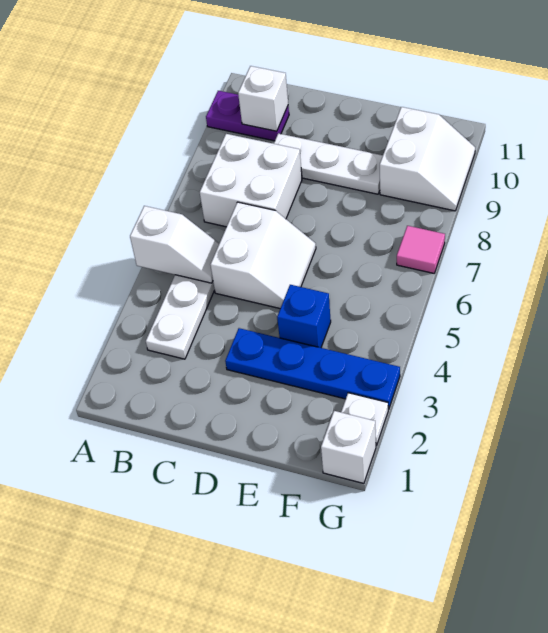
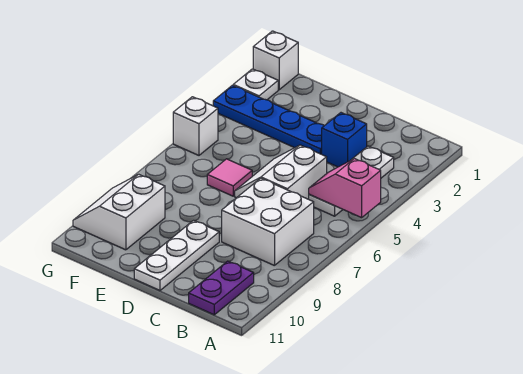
white 1x2 slope [130,206,219,283] -> pink 1x2 slope [309,159,381,218]
purple 1x2 plate [206,91,289,141] -> purple 1x2 plate turned to [189,261,254,315]
white 1x1 brick [238,66,288,131] -> white 1x1 brick moved to [173,97,218,155]
white 1x3 plate [274,133,383,194] -> white 1x3 plate turned to [134,220,219,290]
blue 1x1 brick [277,285,331,348] -> blue 1x1 brick moved to [322,113,367,167]
pink 1x1 tile [397,226,445,273] -> pink 1x1 tile moved to [207,159,252,196]

